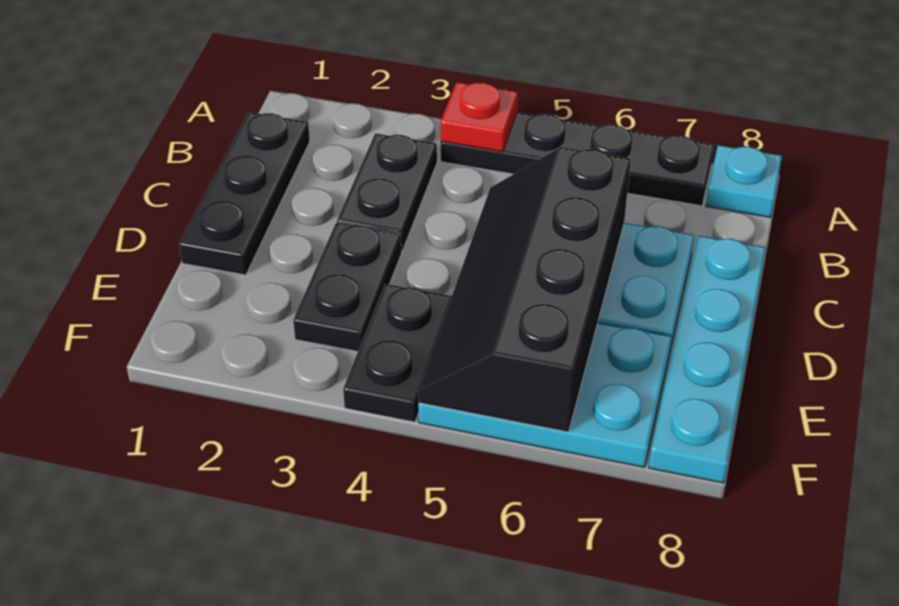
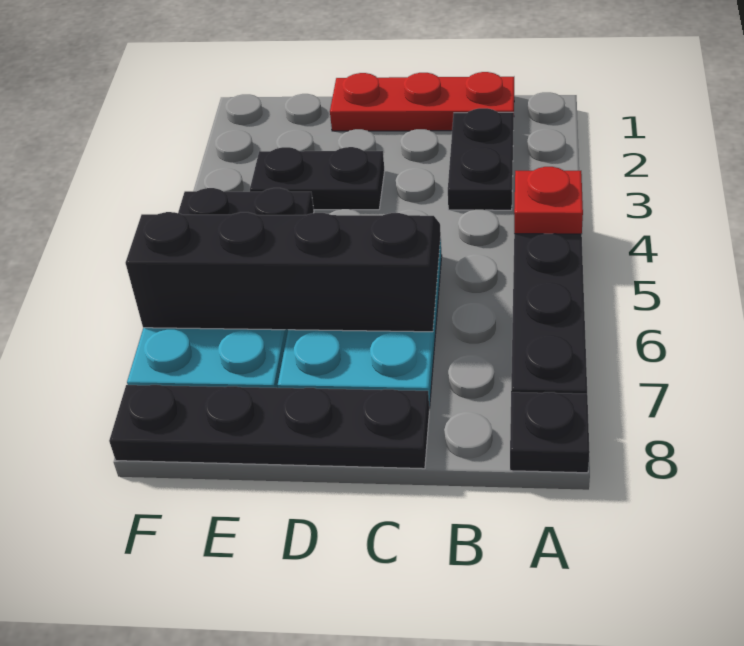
cyan 1x1 plate [706,145,782,218] -> black 1x1 plate [510,392,590,473]
black 1x3 plate [179,112,310,275] -> red 1x3 plate [330,72,514,131]
black 1x2 plate [337,133,437,251] -> black 1x2 plate turned to [448,108,514,210]
cyan 1x4 plate [649,236,766,483] -> black 1x4 plate [109,385,429,469]

